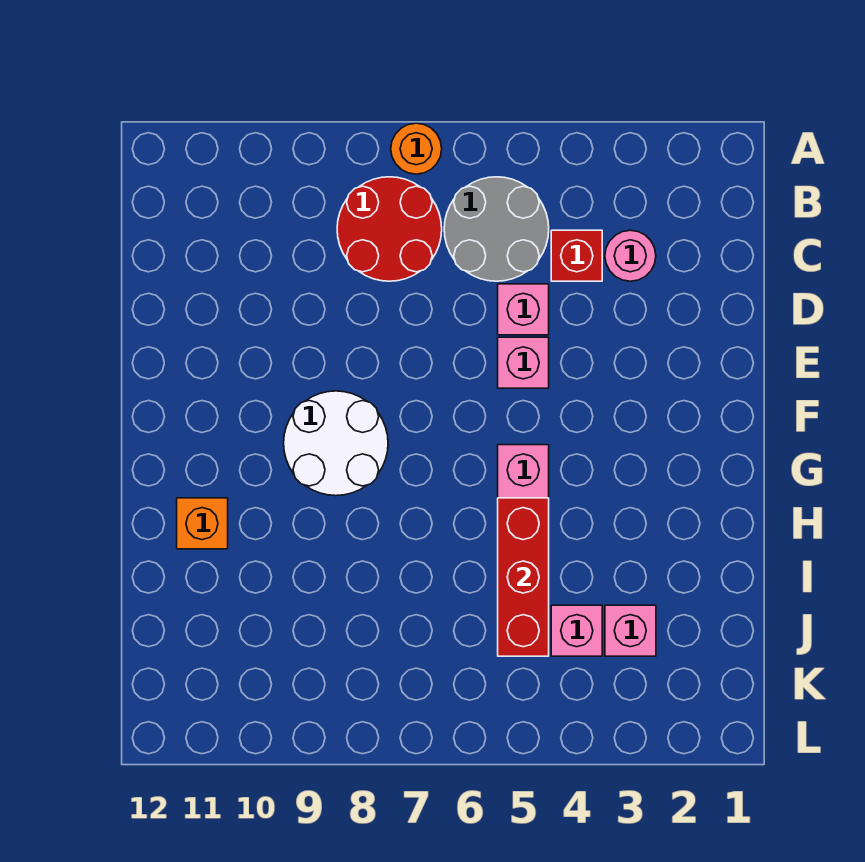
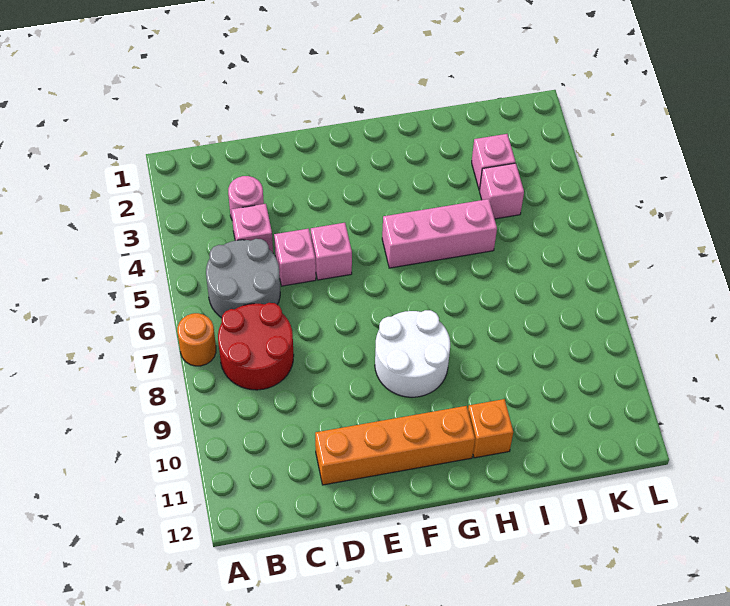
red 1x1 brick [551,230,602,281] -> pink 1x1 brick [231,204,273,253]
none -> orange 1x4 brick [315,406,475,485]
red 1x3 brick [498,498,549,656] -> none

